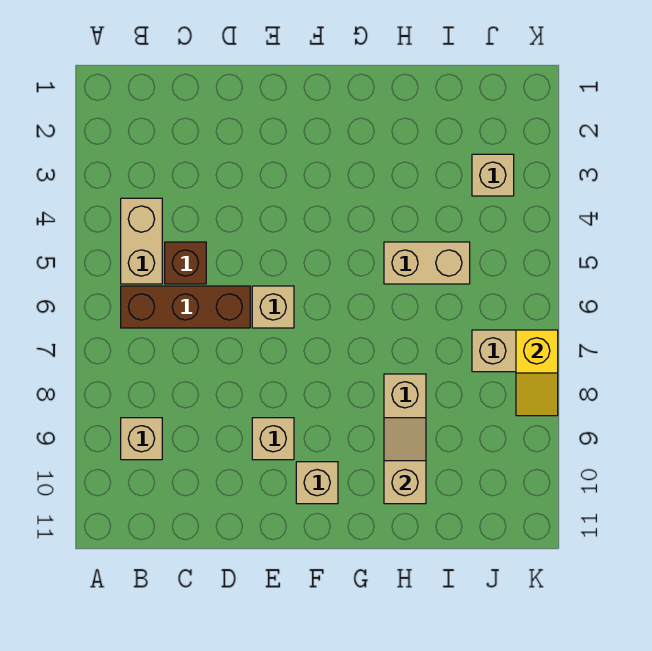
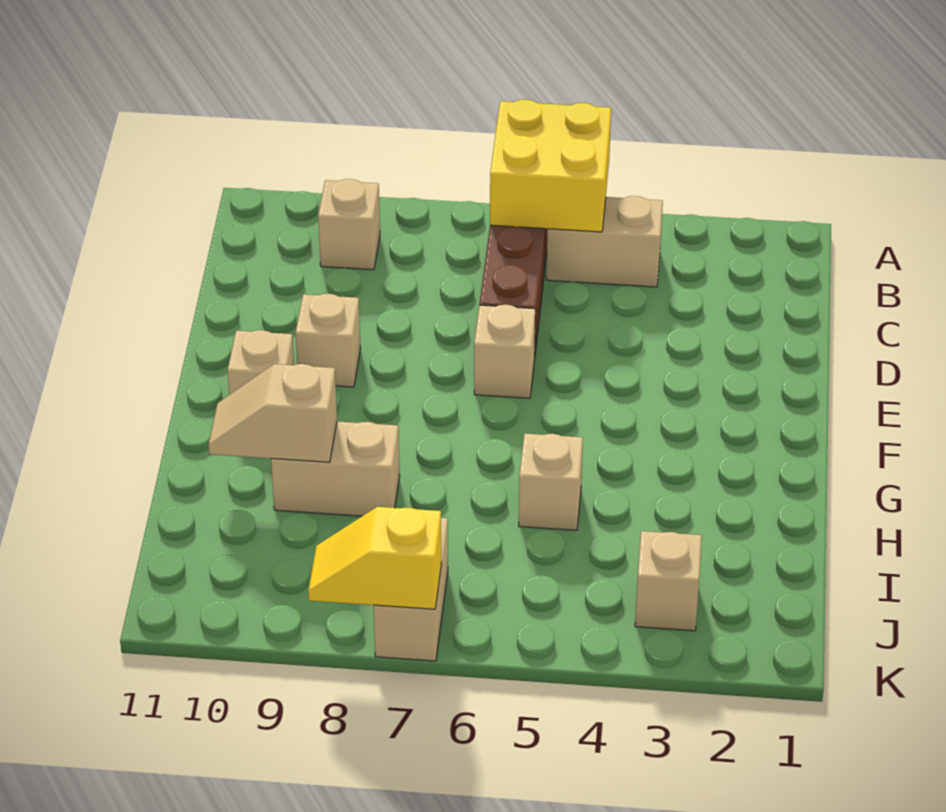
none -> yellow 2x2 brick [490,100,611,232]
brown 1x1 brick [165,242,206,284] -> none
tan 1x2 brick [384,242,470,284] -> tan 1x1 brick [519,434,583,530]
tan 1x2 slope [384,418,426,504] -> tan 1x2 slope turned to [209,364,337,462]

